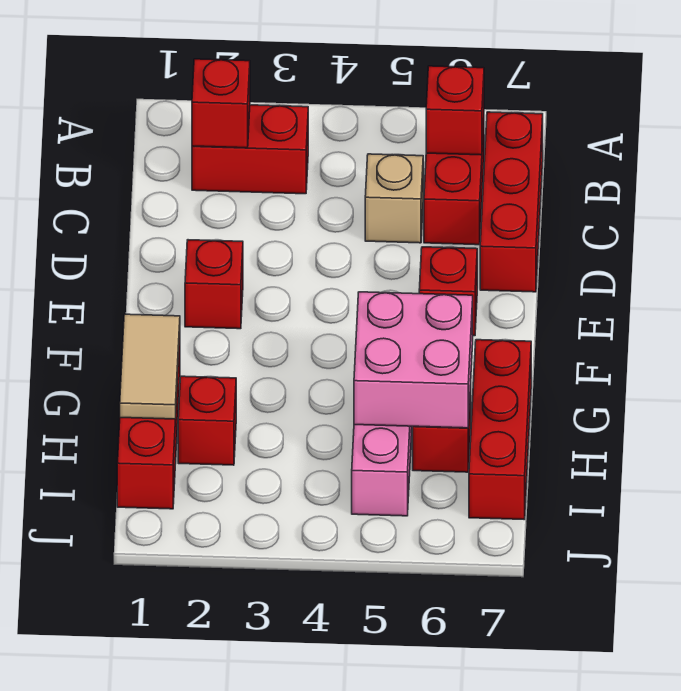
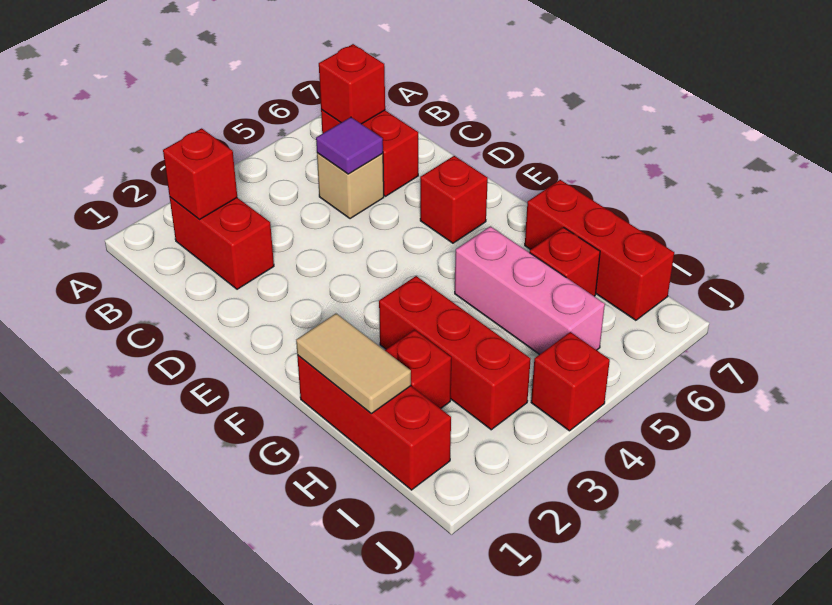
red 1x2 brick [192,105,308,194] -> red 1x2 brick turned to [170,197,274,289]
red 1x3 brick [480,112,543,292] -> red 1x3 brick moved to [379,276,531,430]
none -> purple 1x1 tile [316,117,383,174]
red 1x1 brick [185,240,243,329] -> red 1x1 brick moved to [531,332,610,431]
pink 2x2 brick [354,292,473,428] -> none

